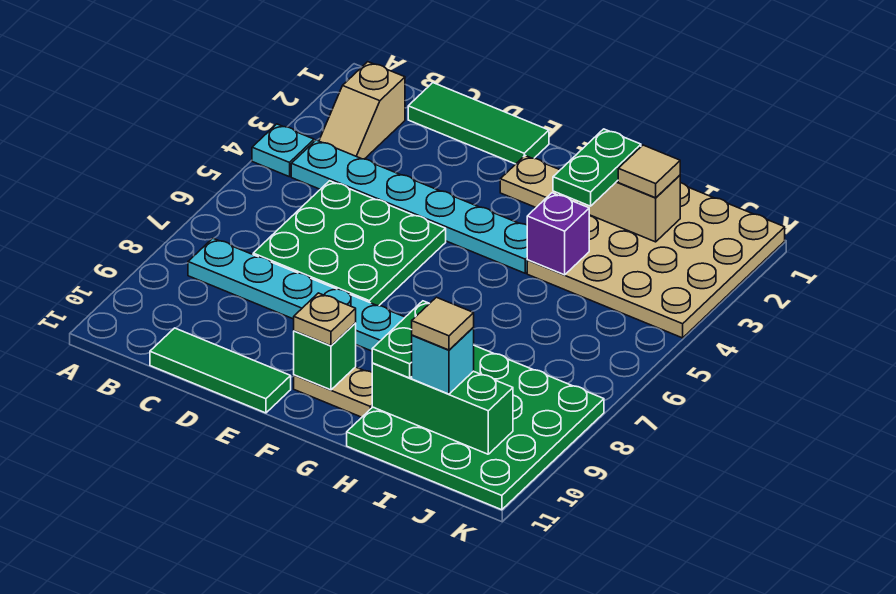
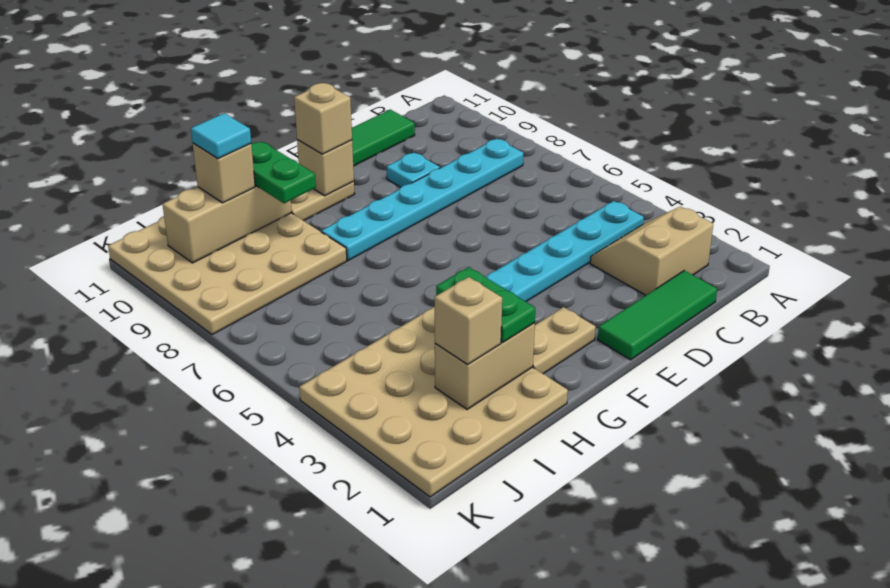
cyan 1x1 plate [252,124,314,177] -> cyan 1x1 plate moved to [387,153,440,187]
tan 1x2 slope [319,62,405,159] -> tan 2x2 slope [590,206,713,295]
green 3x3 plate [253,181,446,306] -> none
green 1x1 brick [294,323,356,390] -> tan 1x1 brick [297,140,354,196]
tan 1x1 plate [294,293,356,346] -> tan 1x1 brick [294,83,352,154]
purple 1x1 brick [527,193,589,275] -> none
green 4x4 plate [347,346,604,510] -> tan 4x4 plate [108,213,347,335]
green 1x3 brick [372,363,513,454] -> tan 1x3 brick [163,185,292,263]
tan 1x1 tile [618,145,680,198] -> tan 1x1 brick [435,277,502,364]
cyan 1x1 brick [412,328,474,394] -> tan 1x1 brick [193,143,255,203]
tan 1x1 tile [412,297,474,350] -> cyan 1x1 tile [191,113,251,159]

